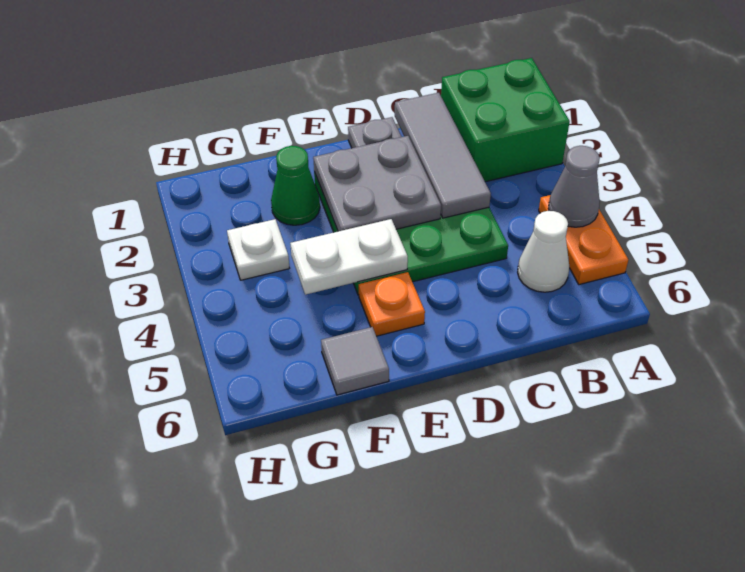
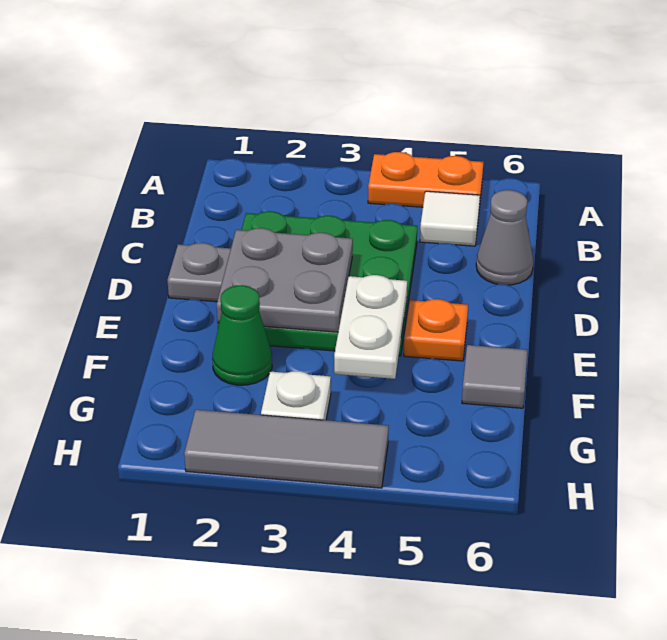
green 2x2 brick [441,58,570,182] -> none
grey 1x1 cone [549,146,600,227] -> grey 1x1 cone moved to [476,190,533,285]
white 1x1 cone [518,211,569,292] -> white 1x1 tile [420,191,480,246]
grey 1x3 tile [395,93,491,218] -> grey 1x3 tile moved to [184,410,389,488]

